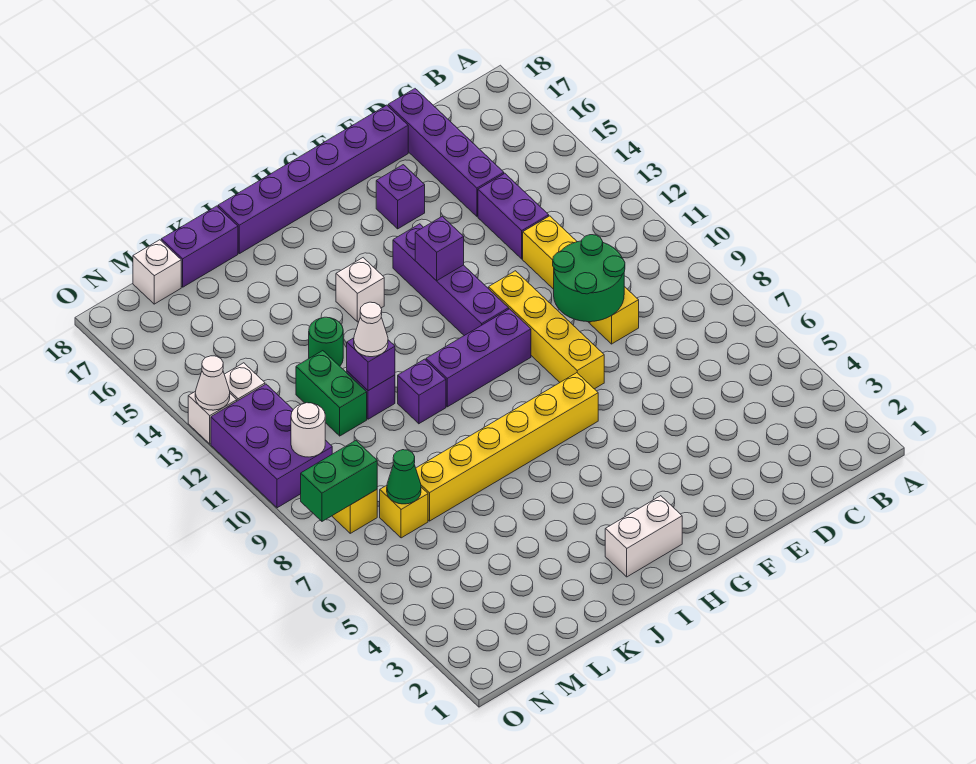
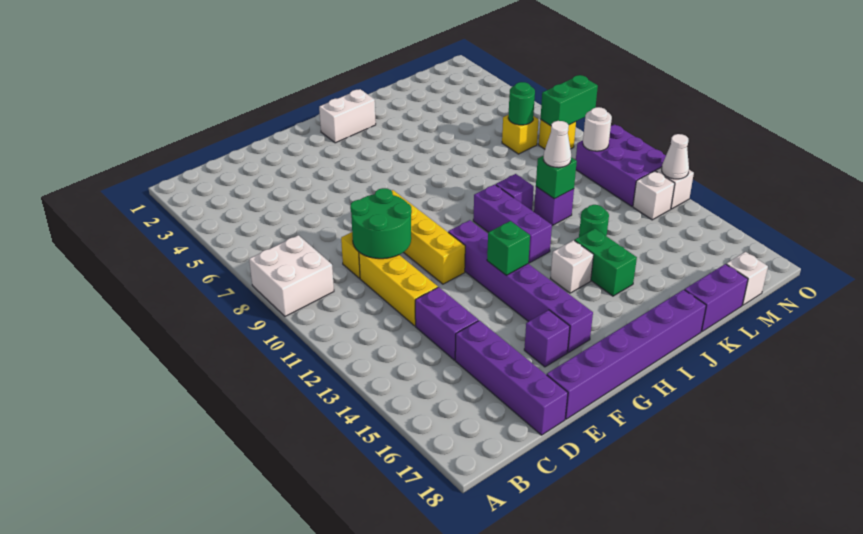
none -> white 2x2 brick [249,235,334,316]
yellow 1x6 brick [416,373,598,521] -> none
purple 1x3 brick [426,309,531,407] -> purple 1x3 brick turned to [473,184,552,263]
purple 1x4 brick [393,224,509,336] -> purple 1x6 brick [448,220,593,353]
purple 1x1 brick [415,216,464,281] -> green 1x1 brick [487,221,530,275]
purple 1x1 brick [347,338,395,391] -> green 1x1 brick [536,156,577,199]
green 1x2 brick [296,351,367,436] -> green 1x2 brick moved to [574,229,637,296]
green 1x1 cone [387,450,421,504] -> green 1x1 round brick [508,82,535,125]

